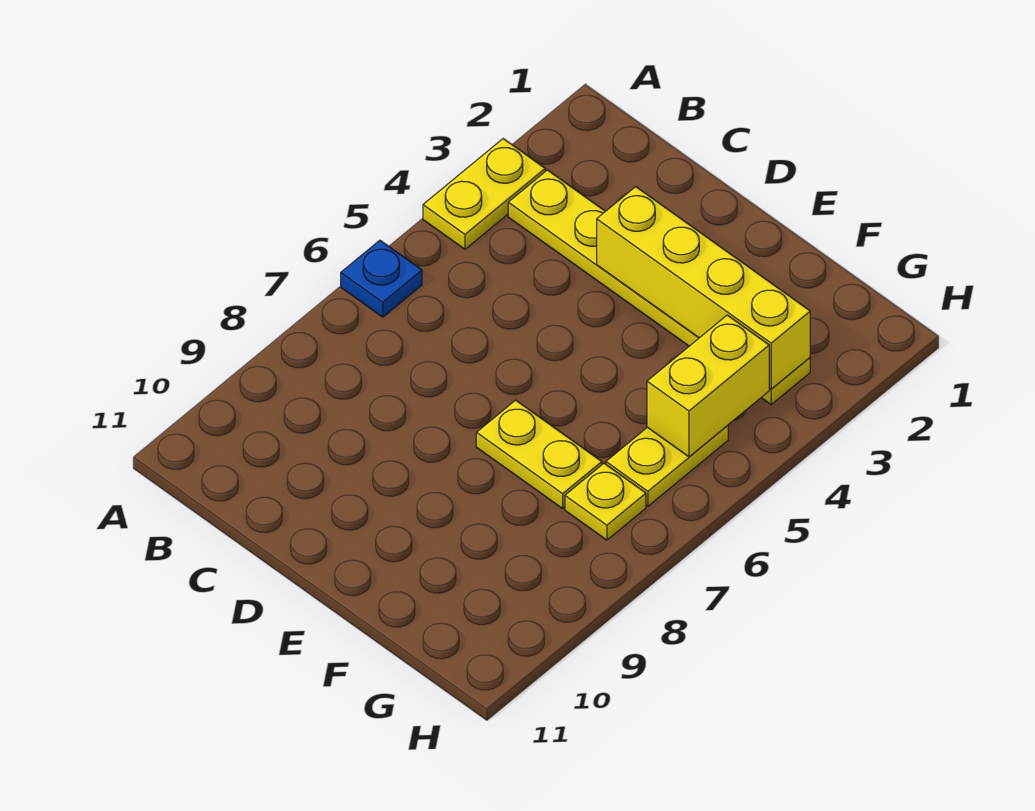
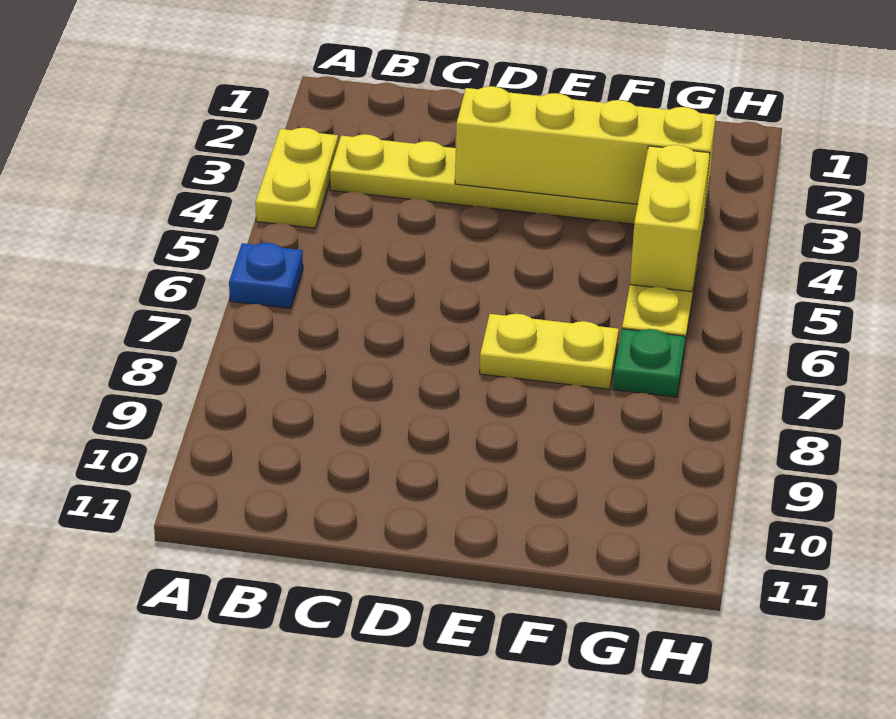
yellow 1x1 plate [565,463,646,540] -> green 1x1 plate [613,329,685,397]

